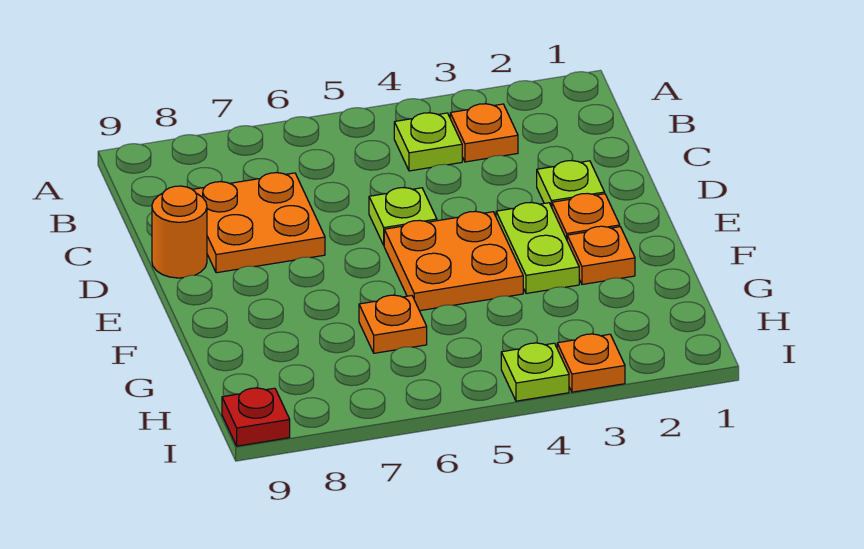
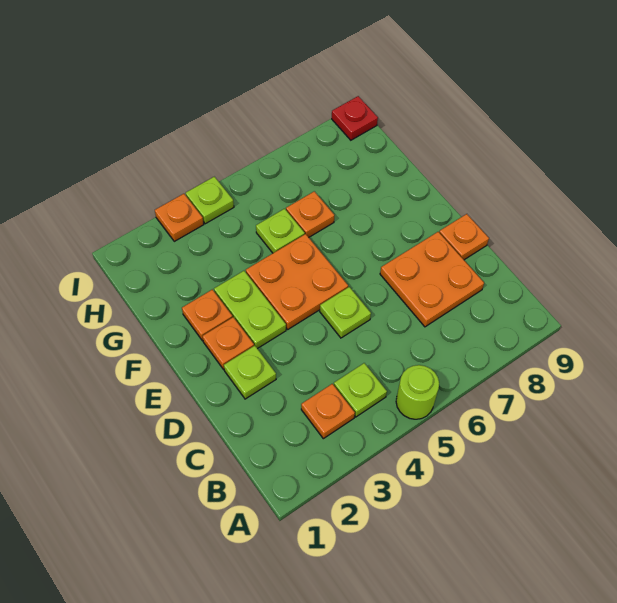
none -> lime 1x1 round brick [396,365,439,419]
orange 1x1 round brick [152,186,207,278] -> orange 1x1 plate [439,214,489,260]
none -> lime 1x1 plate [256,209,305,253]

